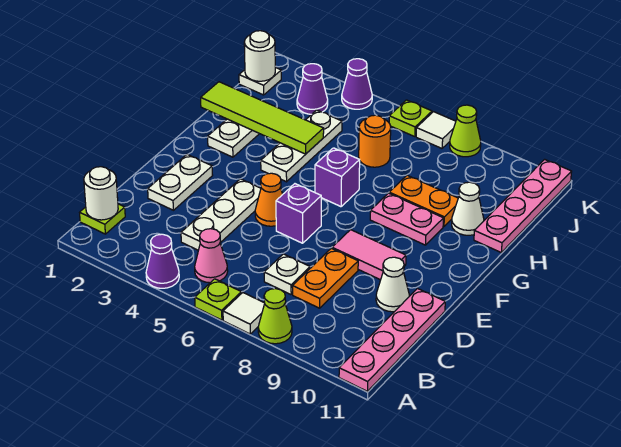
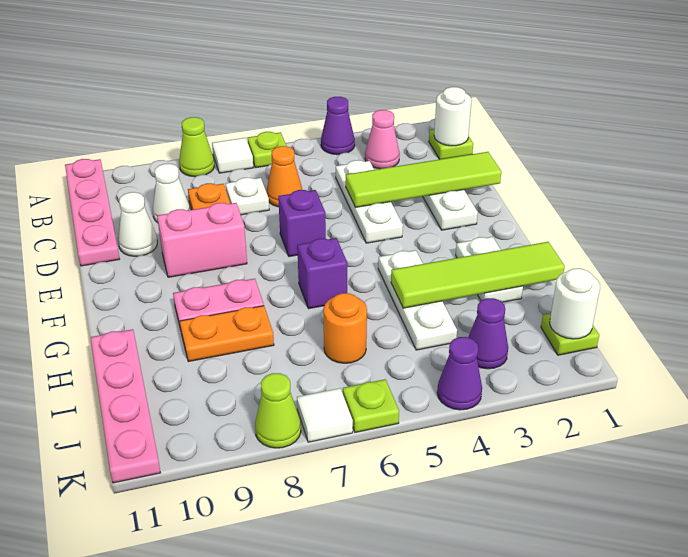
pink 1x1 cone [195,229,228,283] -> pink 1x1 cone moved to [365,110,400,169]
none -> lime 1x4 tile [346,152,501,207]
orange 1x1 cone [255,173,283,226] -> orange 1x1 cone moved to [267,146,302,207]
pink 1x2 tile [332,230,406,280] -> pink 1x2 brick [157,203,247,277]
white 1x1 cone [452,182,484,235] -> white 1x1 cone moved to [153,164,190,223]
white 1x1 plate [239,67,281,95] -> lime 1x1 plate [541,313,599,355]

